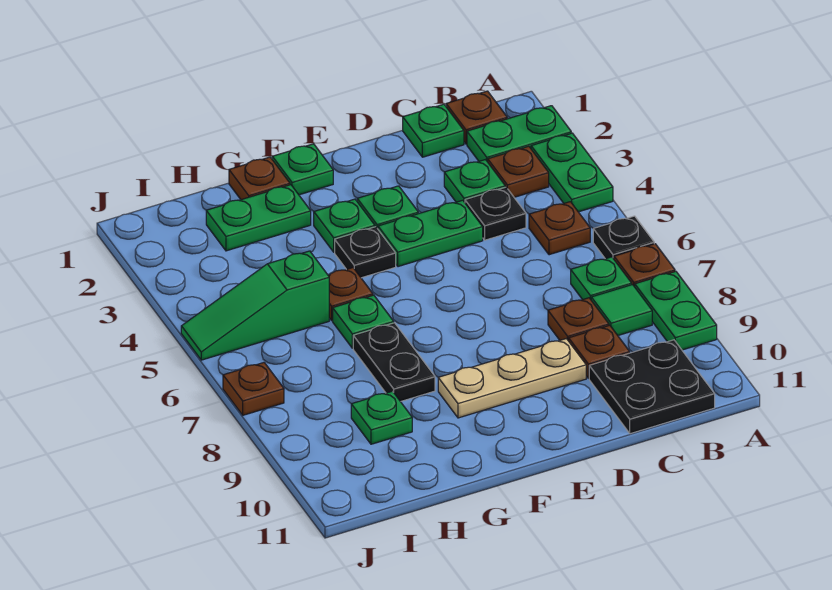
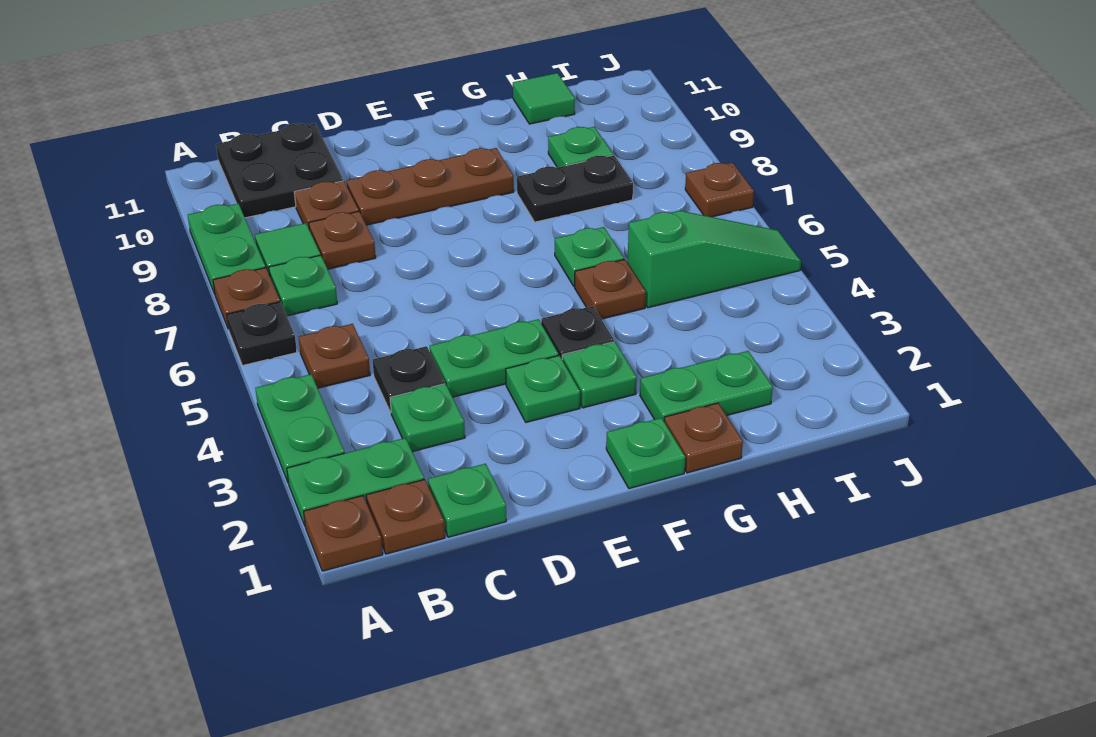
brown 1x1 plate [488,146,549,197] -> brown 1x1 plate moved to [304,496,383,571]
tan 1x3 plate [438,339,586,418] -> brown 1x3 plate [347,148,514,225]
black 1x2 plate [353,323,435,402] -> black 1x2 plate turned to [517,155,633,222]
none -> green 1x1 tile [513,73,575,124]

